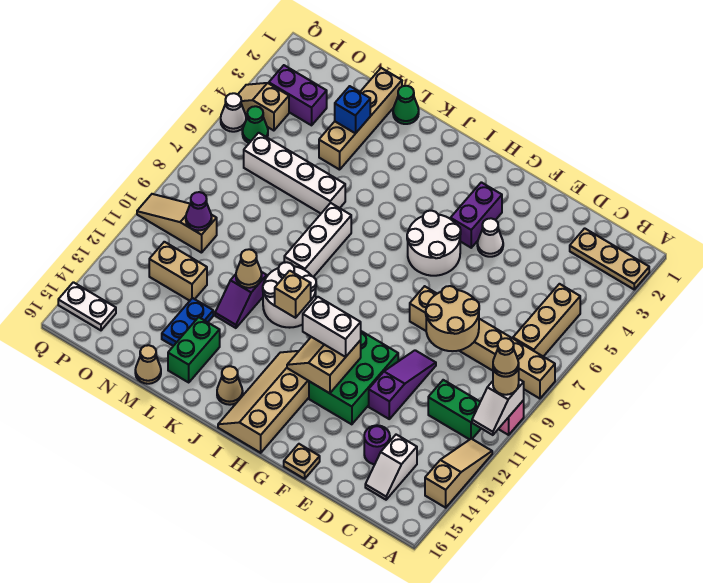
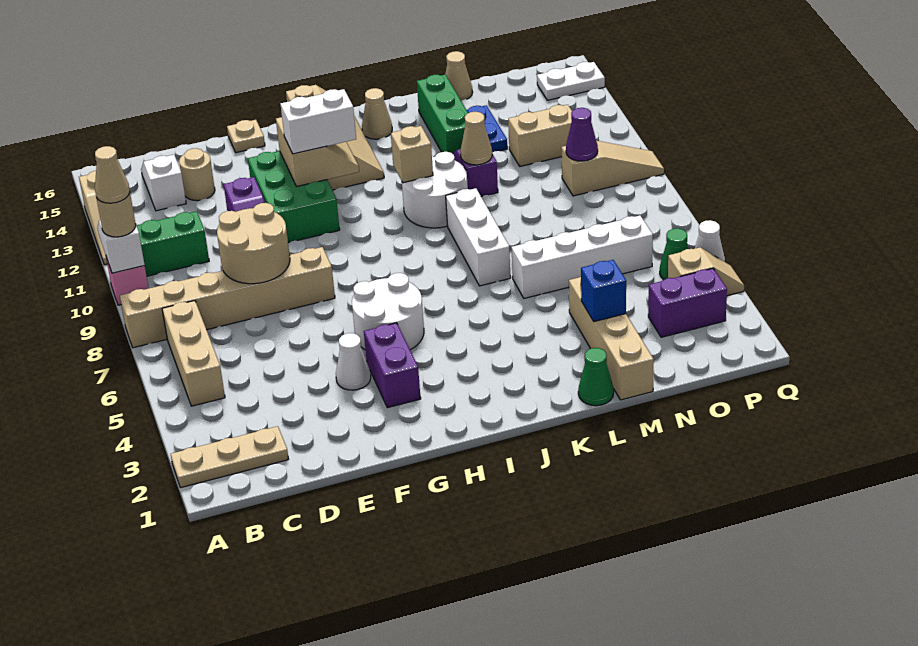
purple 1x1 round brick [364,425,390,464] -> tan 1x1 round brick [179,148,215,201]
green 1x2 brick [168,317,220,382] -> green 1x3 brick [417,74,468,154]

